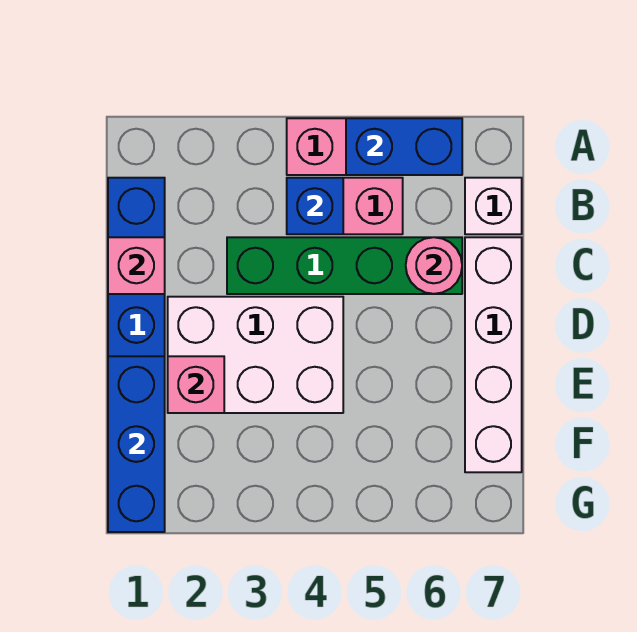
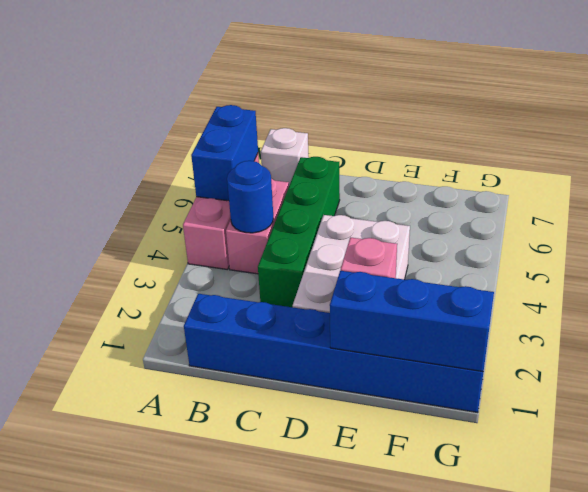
blue 1x1 brick [287,178,343,234] -> blue 1x1 round brick [227,161,273,233]
pink 1x1 brick [108,237,165,294] -> none
pink 1x1 round brick [406,237,462,294] -> none
white 1x4 brick [465,237,522,472] -> none

